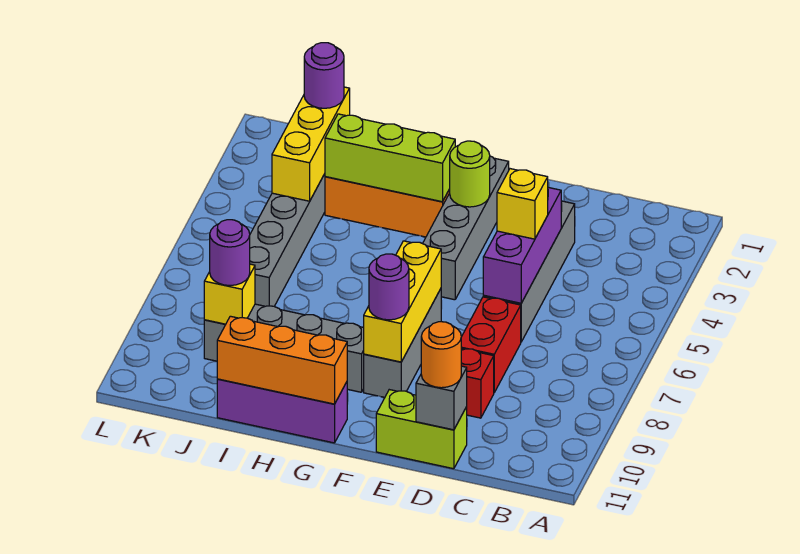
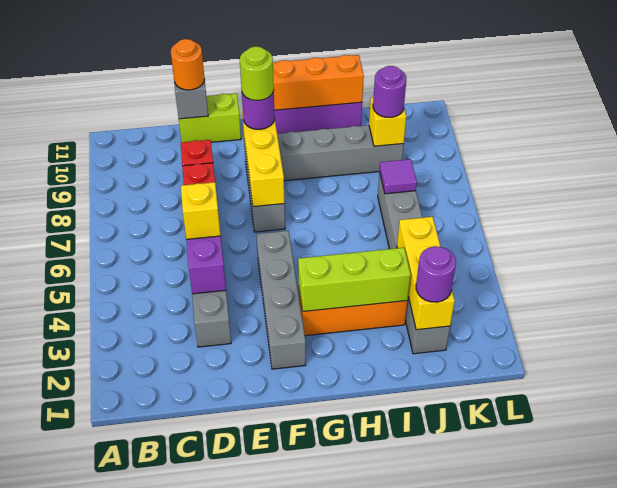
lime 1x1 round brick [450,141,490,207] -> lime 1x1 round brick moved to [240,47,274,100]
none -> purple 1x1 tile [379,159,417,194]

